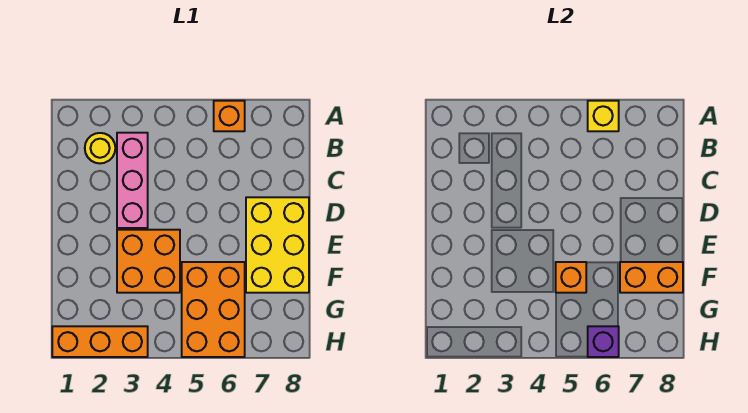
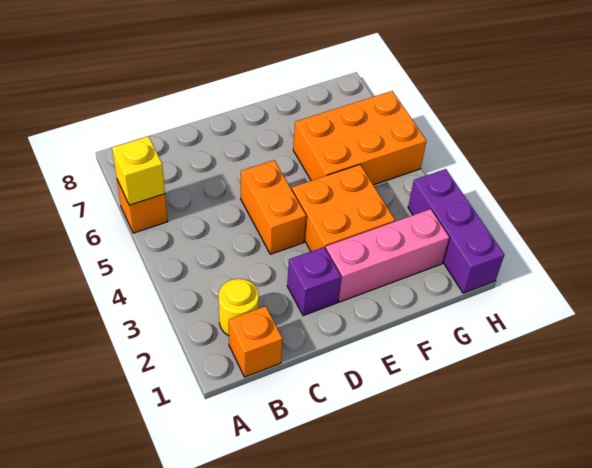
pink 1x3 brick [117,133,148,228] -> pink 1x3 brick moved to [326,209,449,302]
yellow 2x3 brick [246,197,309,293] -> none
orange 1x1 brick [556,262,586,293] -> orange 1x1 brick moved to [229,306,283,377]
orange 1x2 brick [620,262,683,293] -> orange 1x2 brick moved to [241,160,306,254]
orange 1x3 brick [52,326,148,357] -> purple 1x3 brick [408,169,504,293]
purple 1x1 brick [588,326,619,357] -> purple 1x1 brick moved to [287,247,341,316]

